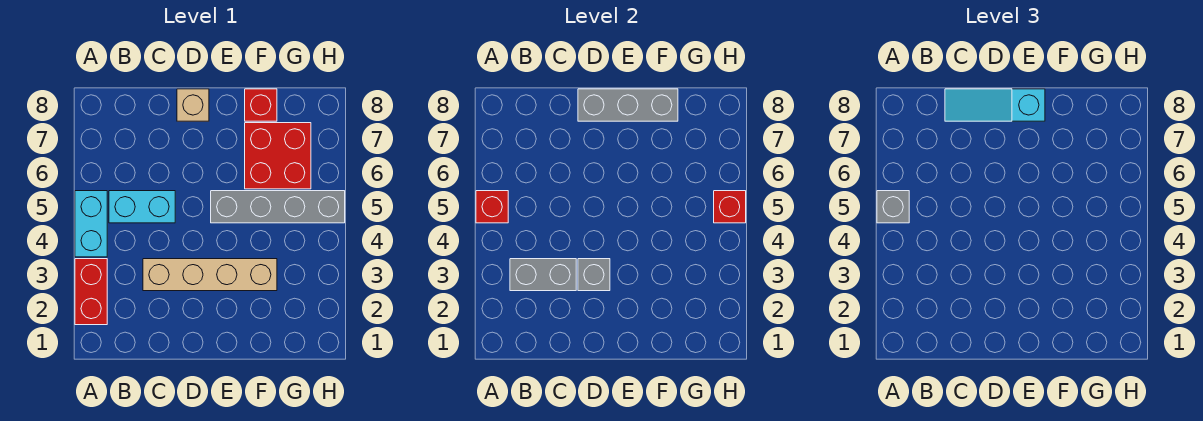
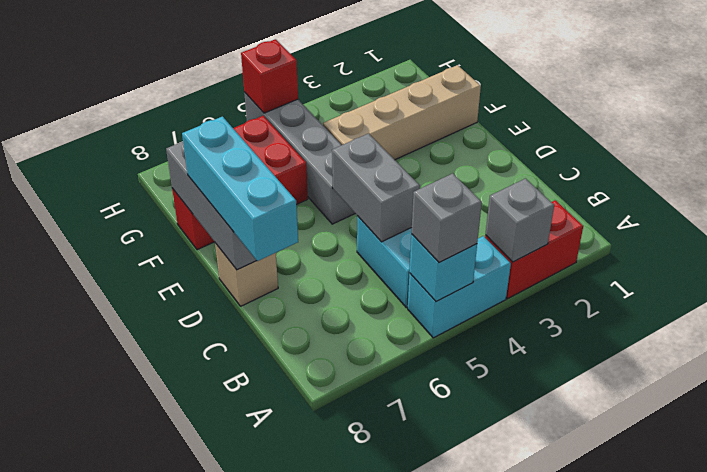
red 1x1 brick [476,191,508,223] -> cyan 1x1 brick [409,234,477,302]
grey 1x2 brick [510,259,576,291] -> grey 1x2 brick moved to [332,134,420,242]
tan 1x4 brick [143,259,277,291] -> tan 1x4 brick turned to [323,65,481,160]
cyan 1x3 slope [945,89,1045,121] -> cyan 1x3 brick [182,117,298,261]
grey 1x1 brick [578,259,610,291] -> grey 1x1 brick moved to [485,179,554,262]

